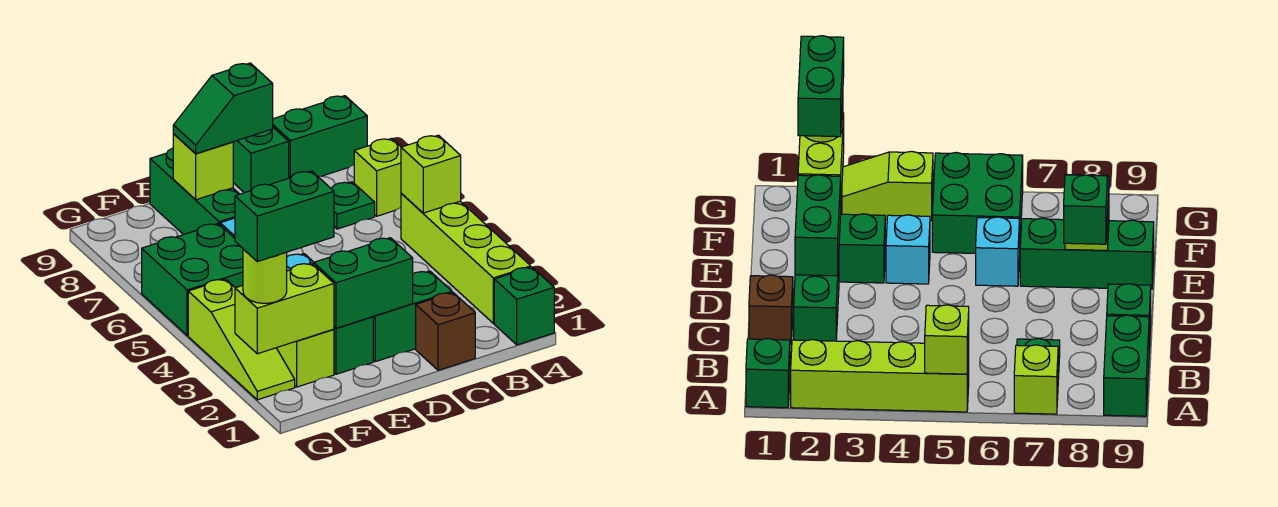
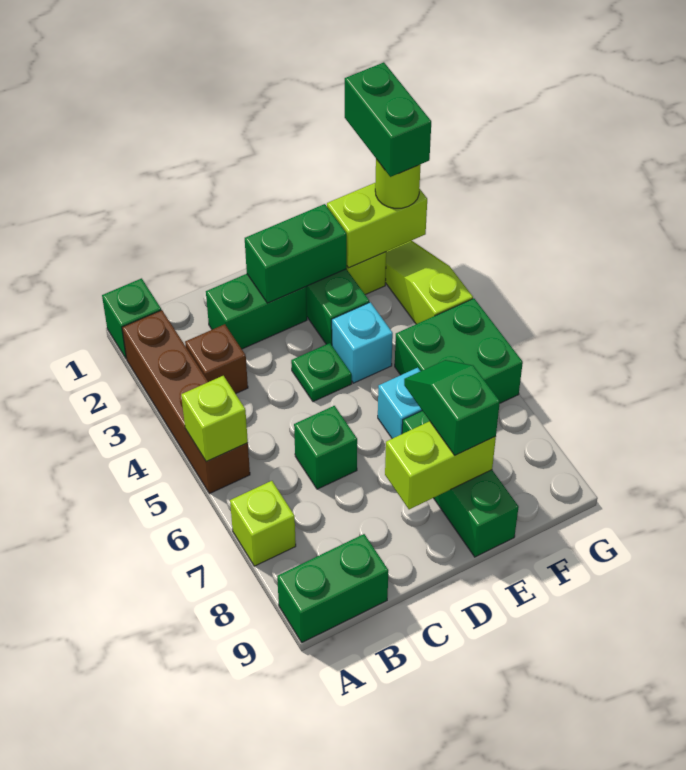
lime 1x4 brick [401,194,531,323] -> brown 1x4 brick [122,310,250,494]
green 1x1 plate [332,182,375,229] -> green 1x1 plate moved to [291,343,352,402]
brown 1x1 brick [416,293,475,370] -> brown 1x1 brick moved to [185,324,248,394]
green 1x1 brick [233,128,289,193] -> green 1x1 brick moved to [294,406,357,489]
green 1x2 slope [173,63,273,154] -> green 1x2 slope turned to [404,360,500,455]
lime 1x1 brick [173,134,233,200] -> lime 1x2 brick [385,421,496,509]
green 1x2 brick [235,171,334,262] -> green 1x2 brick turned to [345,62,431,177]

